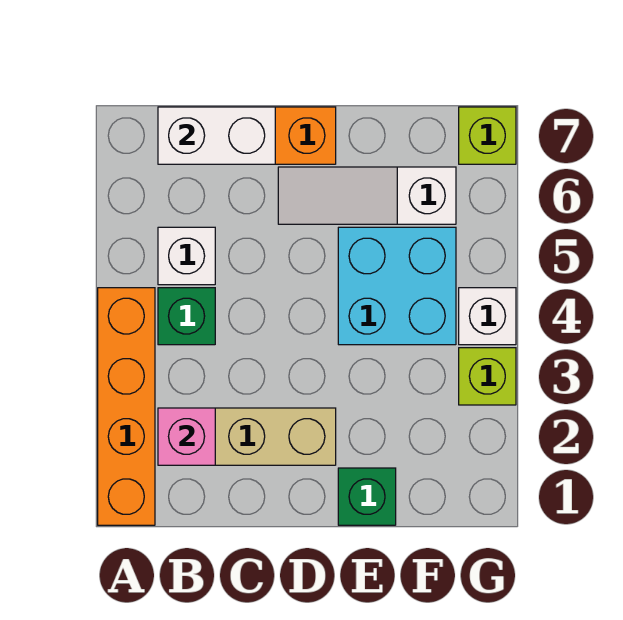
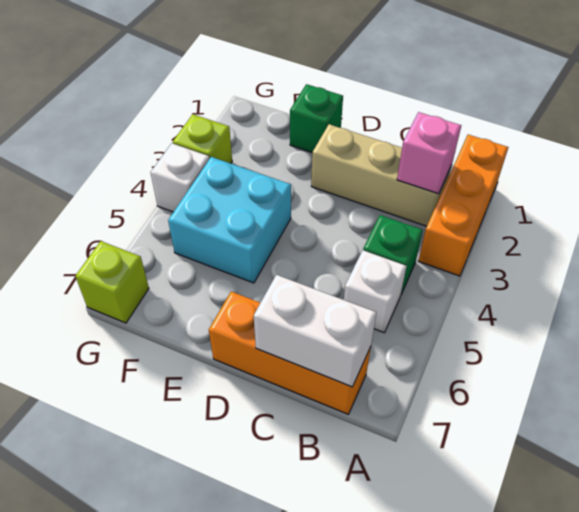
orange 1x4 brick [98,288,155,525] -> orange 1x3 brick [419,135,508,276]
white 1x3 slope [278,167,456,224] -> none

